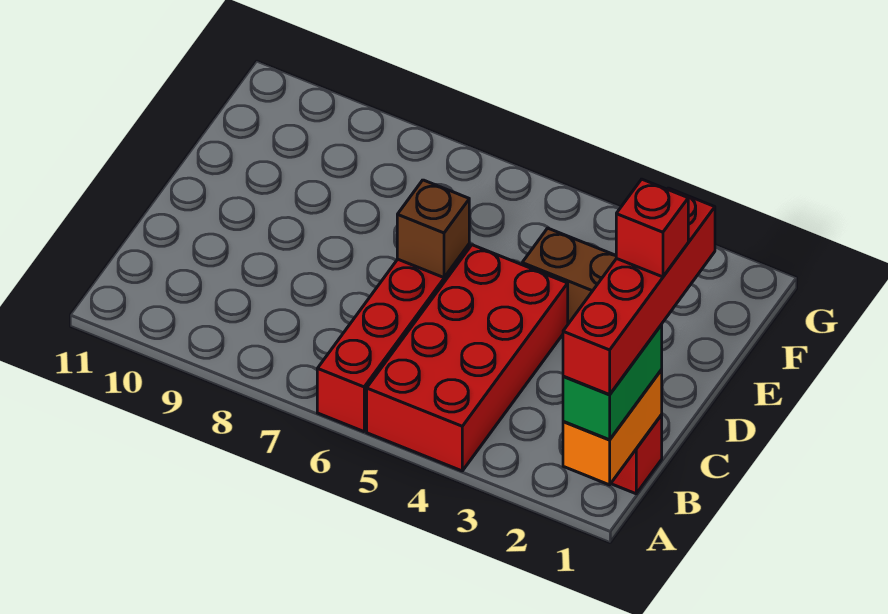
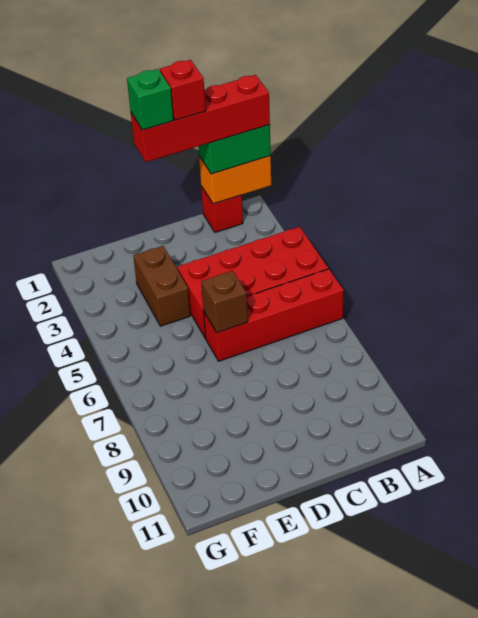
none -> green 1x1 brick [127,69,173,130]

